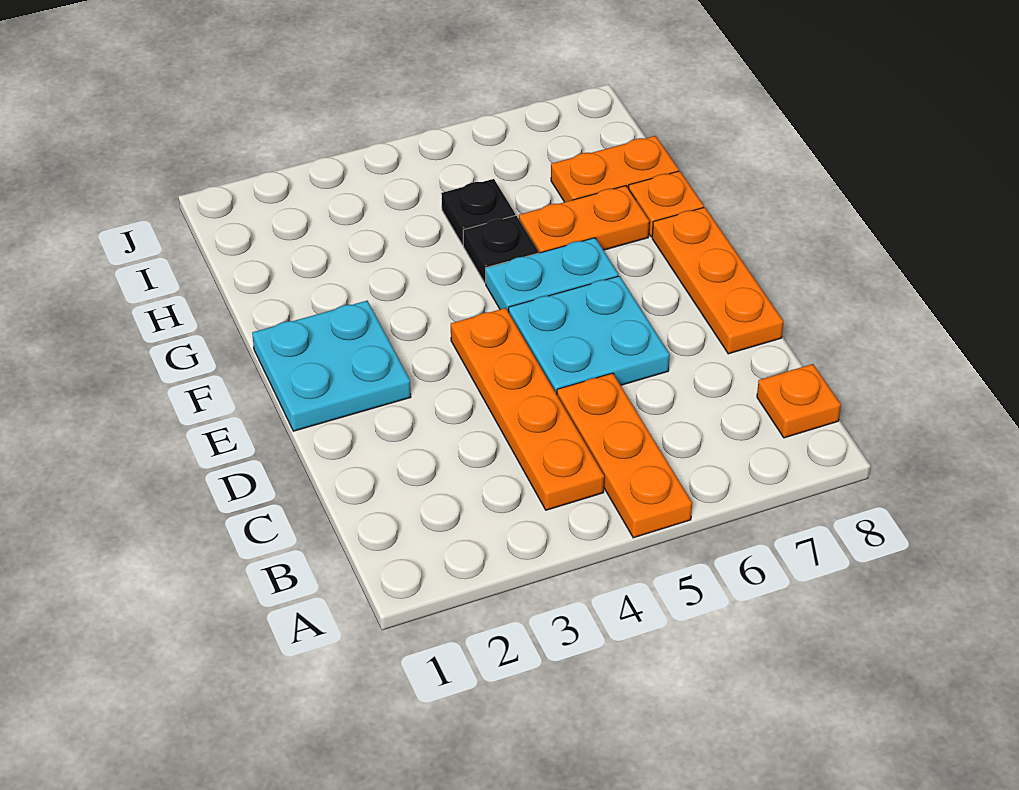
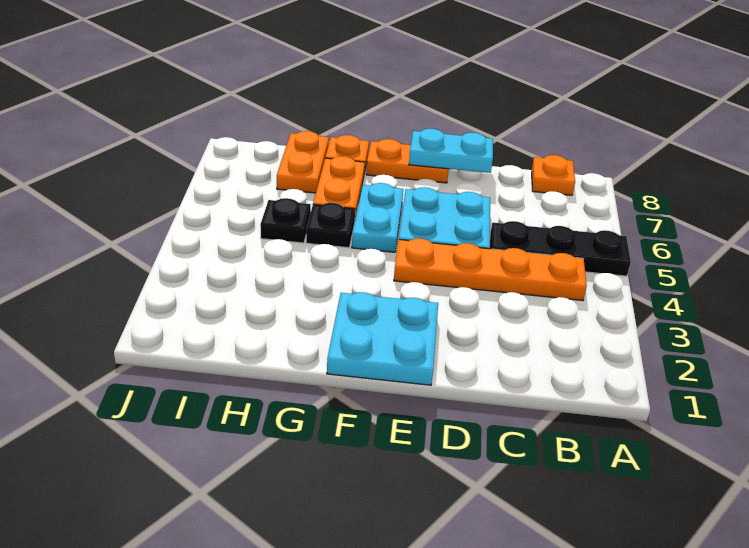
orange 1x3 plate [557,373,692,538] -> black 1x3 plate [490,221,631,276]
orange 1x3 plate [652,207,783,354] -> orange 1x2 plate [366,139,449,183]
none -> cyan 1x2 plate [409,129,493,173]

